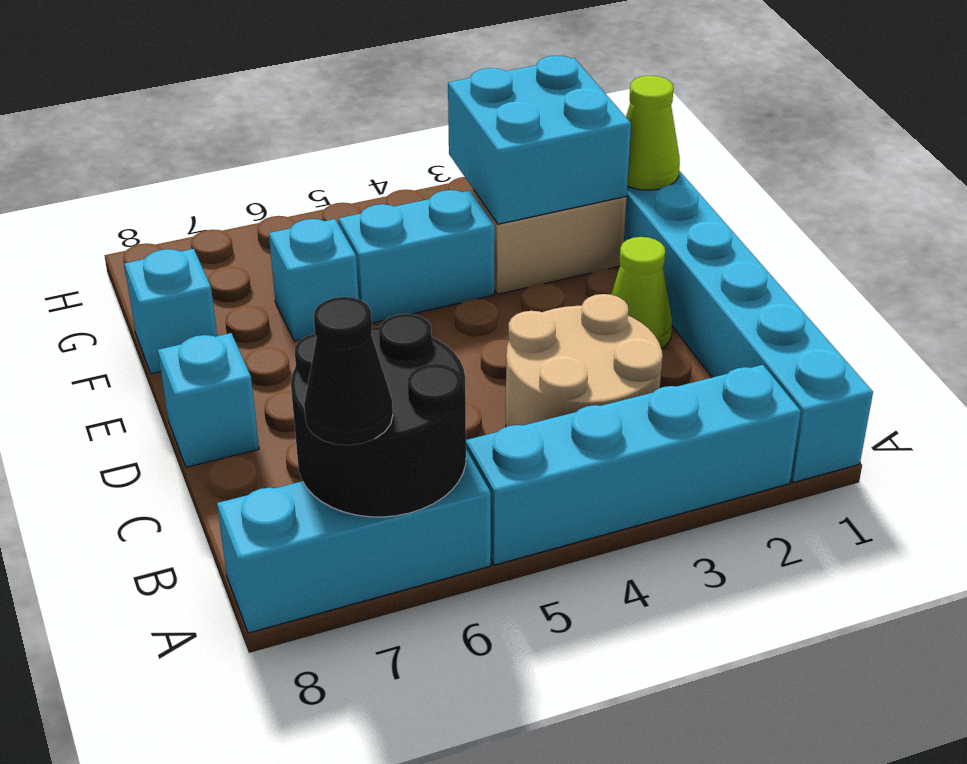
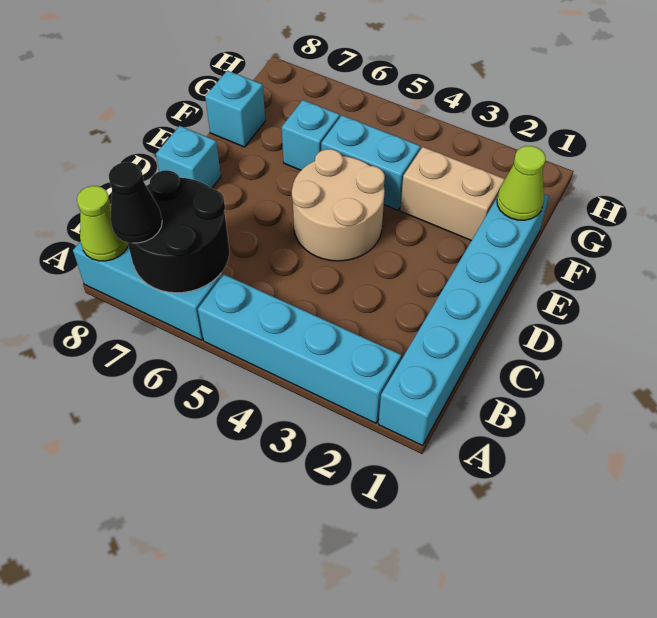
tan 2x2 round brick [506,294,663,427] -> tan 2x2 round brick moved to [292,149,385,261]
lime 1x1 cone [611,237,672,349] -> lime 1x1 cone moved to [77,186,128,261]
cyan 2x2 brick [448,56,631,224] -> none

